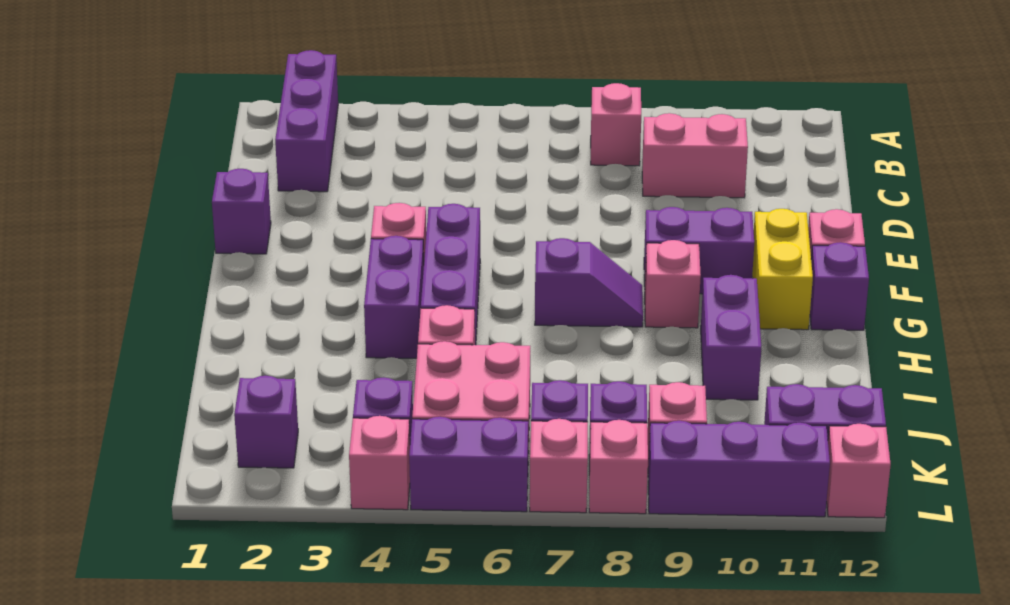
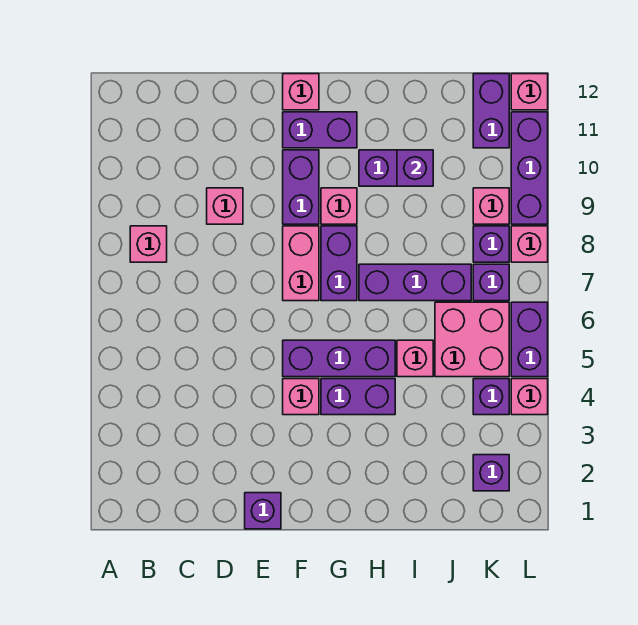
purple 1x3 brick [275,50,338,192] -> purple 1x3 brick moved to [359,264,471,301]
pink 1x2 brick [642,113,748,198] -> pink 1x2 brick moved to [283,226,319,301]
yellow 1x2 brick [752,209,813,330] -> purple 1x2 brick [283,112,357,148]
purple 1x2 slope [535,238,643,327] -> purple 1x2 brick [321,226,357,301]
purple 1x1 brick [810,242,869,330] -> purple 1x1 brick moved to [397,150,433,186]
pink 1x1 brick [530,419,588,513] -> pink 1x1 brick moved to [207,188,243,224]

